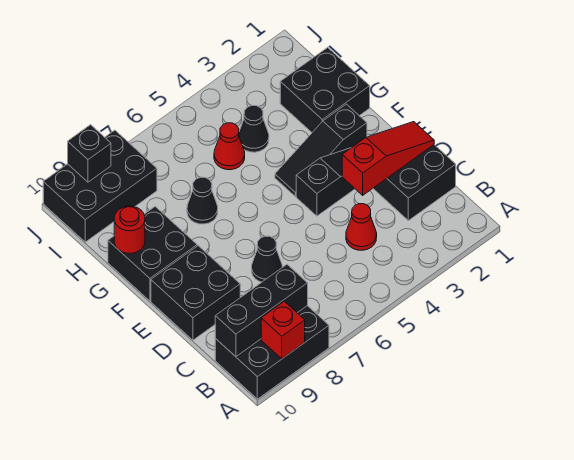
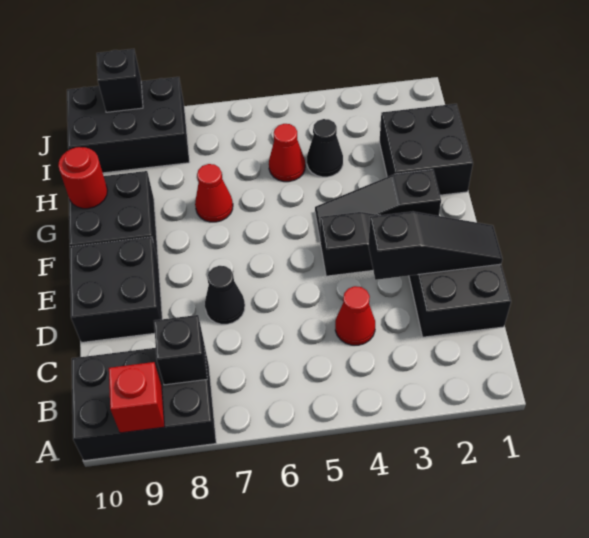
black 1x3 brick [215,265,308,357] -> black 1x1 brick [154,315,207,385]
red 1x3 slope [342,122,434,195] -> black 1x3 slope [368,211,502,280]
black 1x1 cone [187,177,218,224] -> red 1x1 cone [195,164,233,222]

